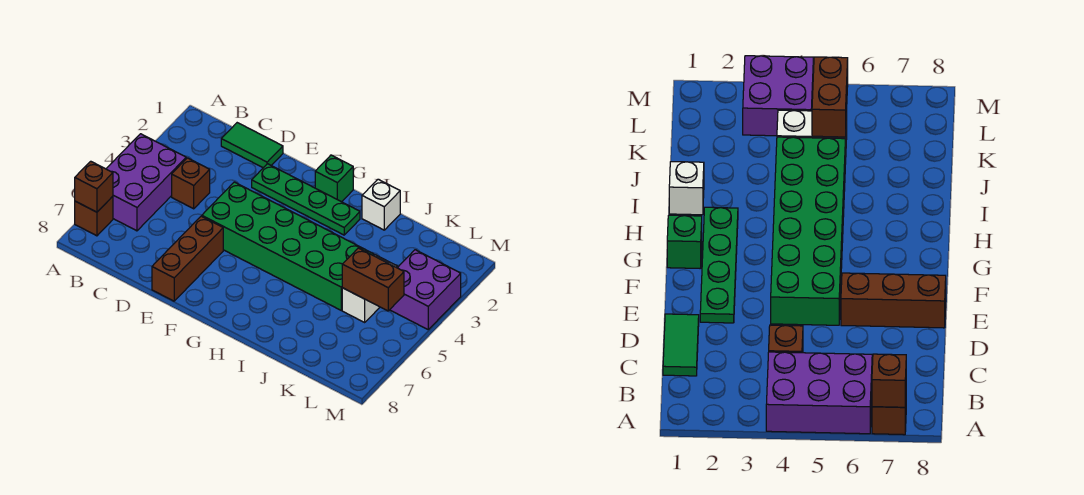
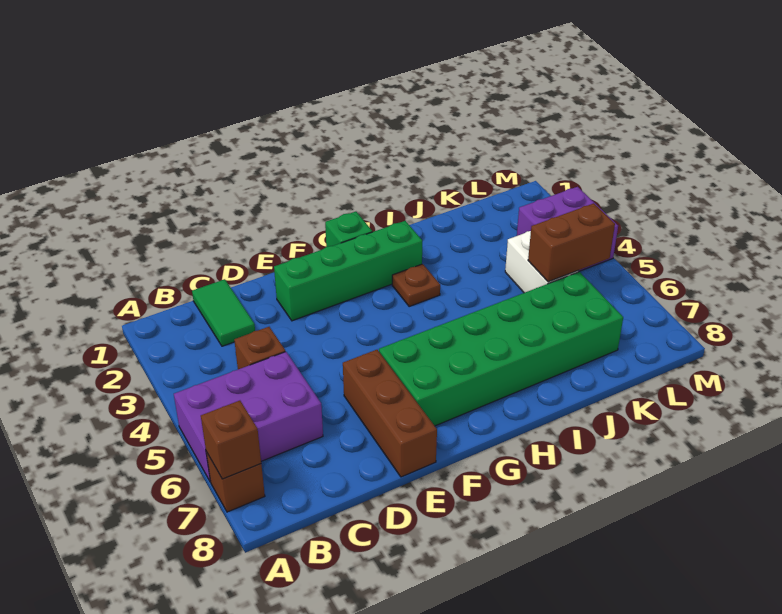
purple 2x3 brick [106,134,186,231] -> purple 2x3 brick turned to [174,352,323,482]
green 1x2 tile [221,123,283,168] -> green 1x2 tile turned to [192,279,255,346]
green 1x4 plate [252,164,360,235] -> green 1x4 brick [274,221,422,321]
green 2x6 brick [202,182,374,310] -> green 2x6 brick moved to [379,272,623,426]
none -> brown 1x1 plate [392,264,440,307]
white 1x1 brick [362,179,400,230] -> none

